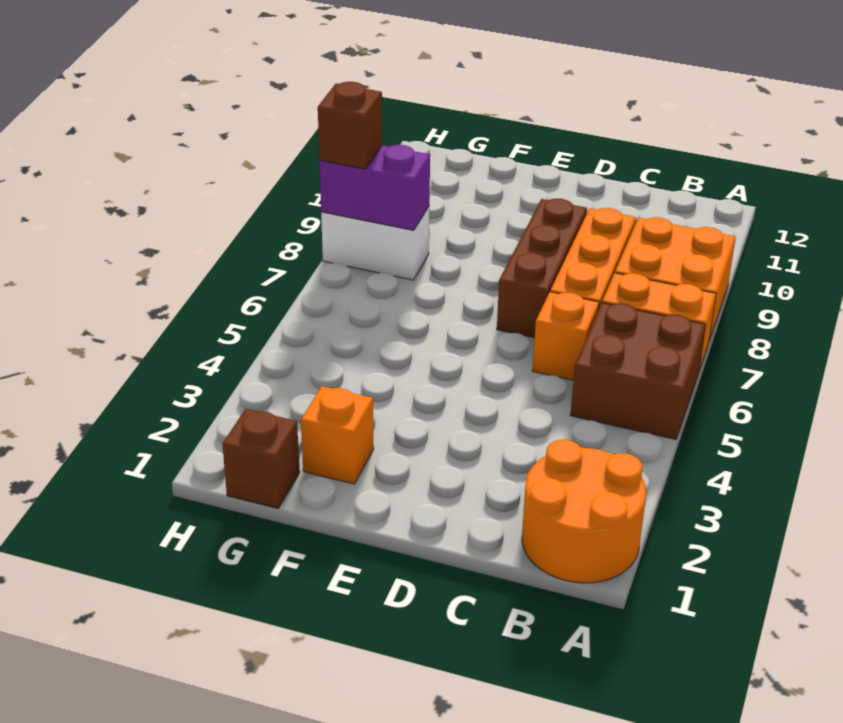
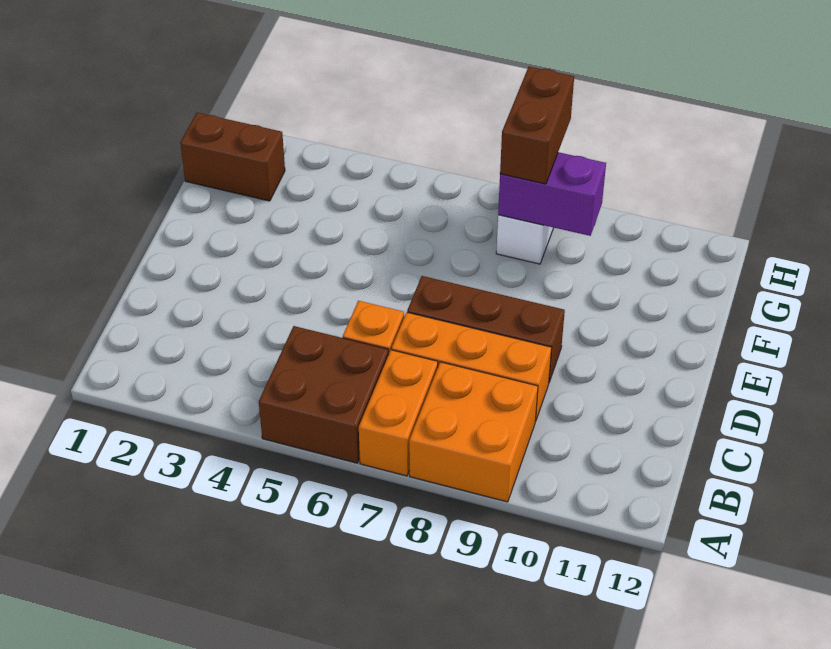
orange 2x2 round brick [522,440,646,583] -> none
orange 1x1 brick [301,386,374,484] -> none
brown 1x1 brick [222,409,300,508] -> brown 1x2 brick [180,113,285,201]
purple 1x2 brick [319,145,430,230] -> purple 1x2 brick turned to [498,152,606,236]
brown 1x1 brick [318,82,382,169] -> brown 1x2 brick [500,67,574,184]

